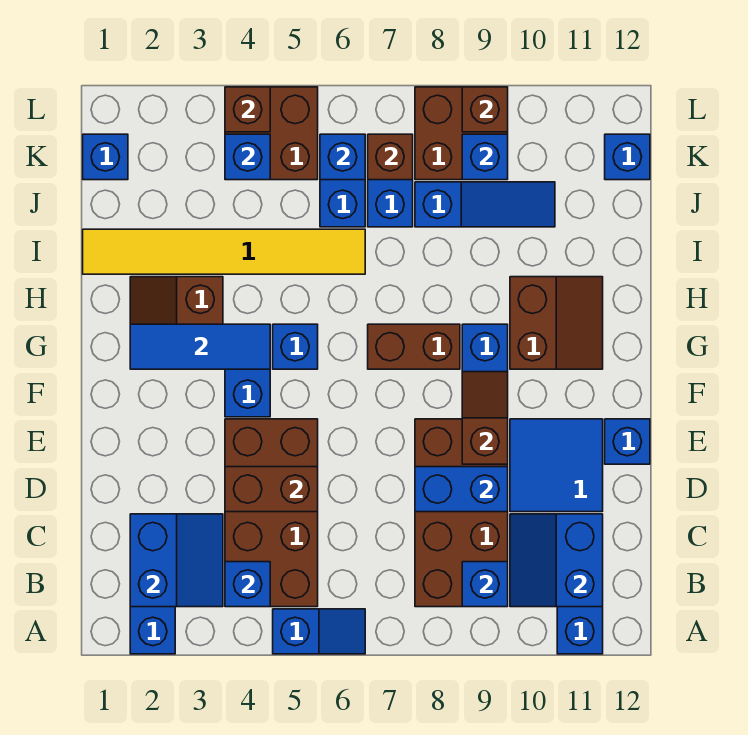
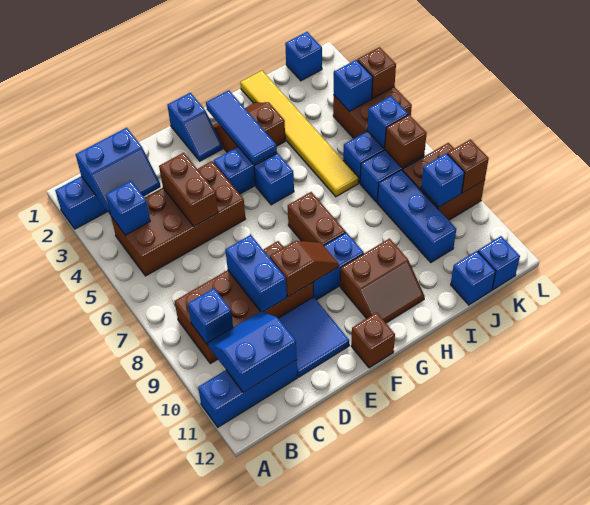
blue 1x2 slope [273,609,365,654] -> blue 1x2 slope moved to [167,93,223,161]
blue 1x1 brick [605,419,650,464] -> blue 1x1 brick moved to [451,251,496,305]
none -> brown 1x1 brick [351,313,395,368]
blue 1x3 slope [415,182,555,227] -> blue 1x3 brick [377,170,456,262]

